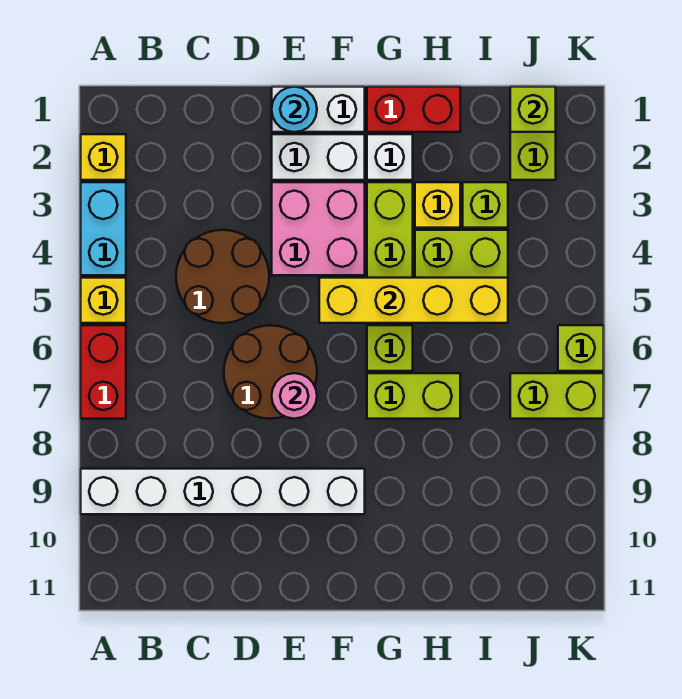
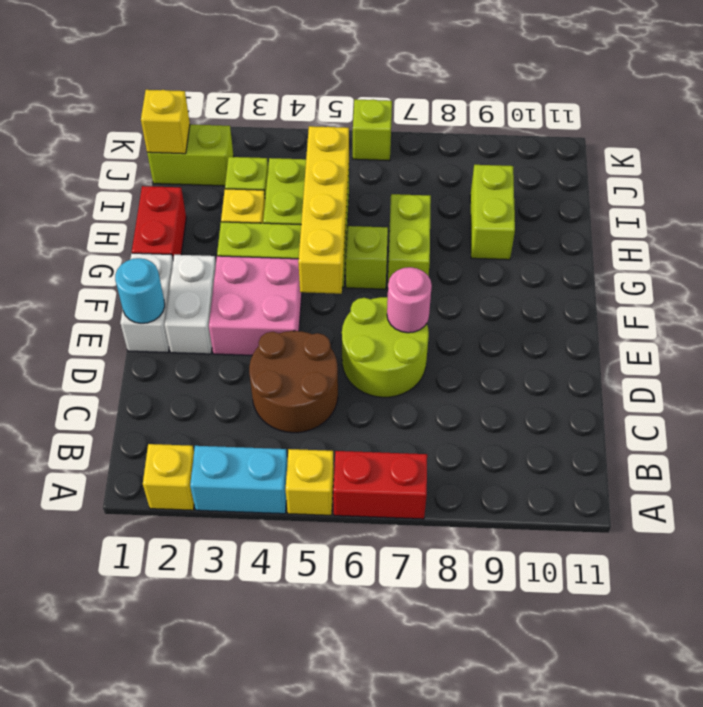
white 1x6 brick [81,469,365,514] -> none
brown 2x2 round brick [224,325,317,419] -> lime 2x2 round brick [342,297,429,397]
white 1x1 brick [367,134,413,180] -> none
lime 1x1 brick [510,87,556,132] -> yellow 1x1 brick [141,90,190,154]
lime 1x2 brick [510,373,604,419] -> lime 1x2 brick moved to [470,165,515,260]

